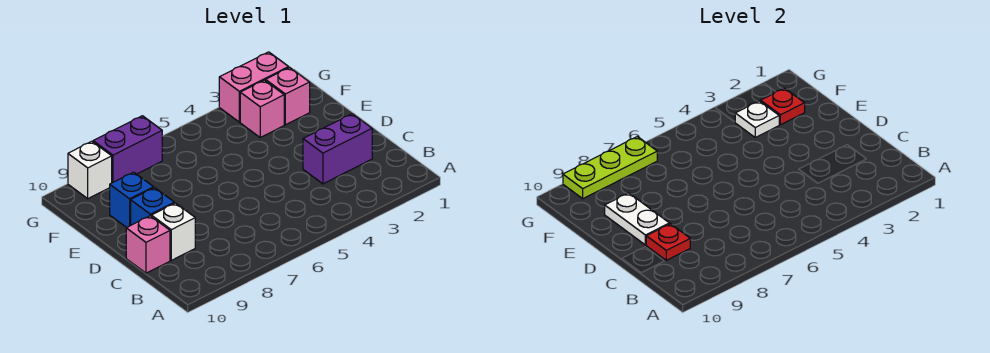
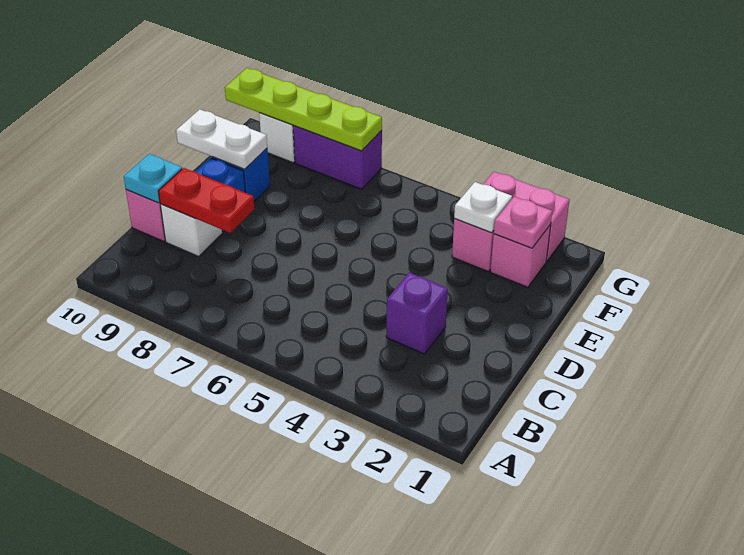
purple 1x2 brick [303,114,372,184] -> purple 1x1 brick [386,273,448,354]
red 1x1 plate [646,224,690,260] -> red 1x2 plate [159,168,255,233]
none -> cyan 1x1 plate [124,154,182,203]
white 1x2 plate [605,193,669,245] -> white 1x2 plate turned to [176,109,267,169]
red 1x1 plate [761,88,805,125] -> pink 1x1 plate [494,197,552,248]
lime 1x3 plate [563,137,657,199] -> lime 1x4 plate [225,68,382,151]

